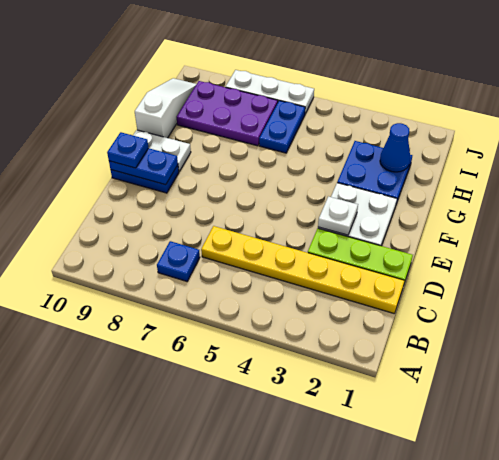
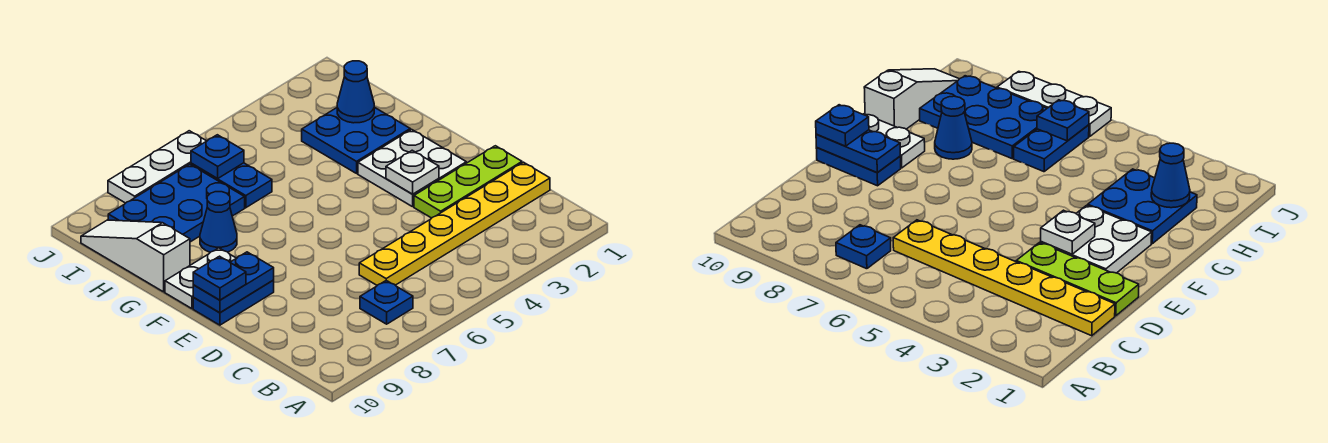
none -> blue 1x1 cone [200,192,237,252]
purple 2x3 plate [177,81,278,146] -> blue 2x3 plate [108,164,245,242]
none -> blue 1x1 plate [191,135,244,179]

